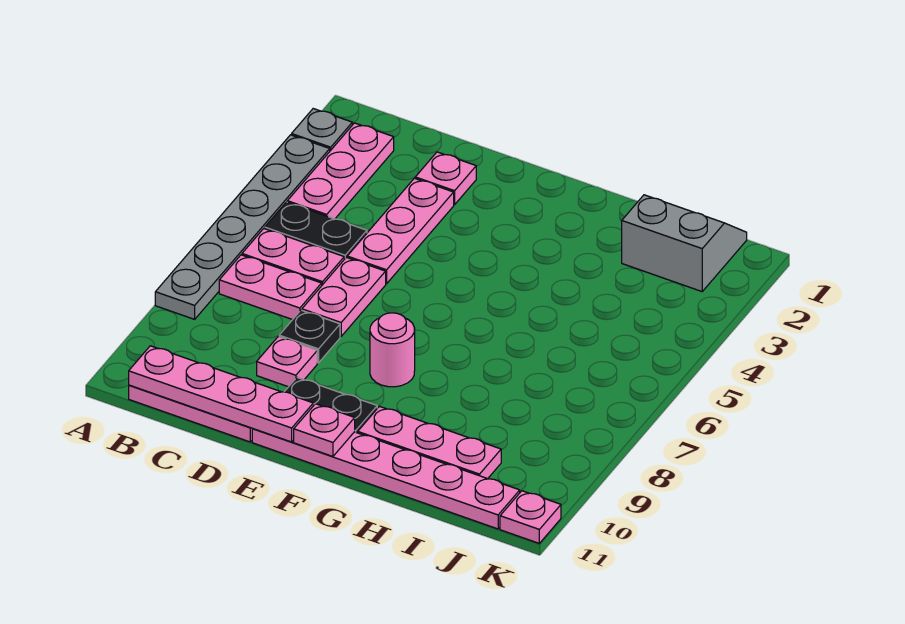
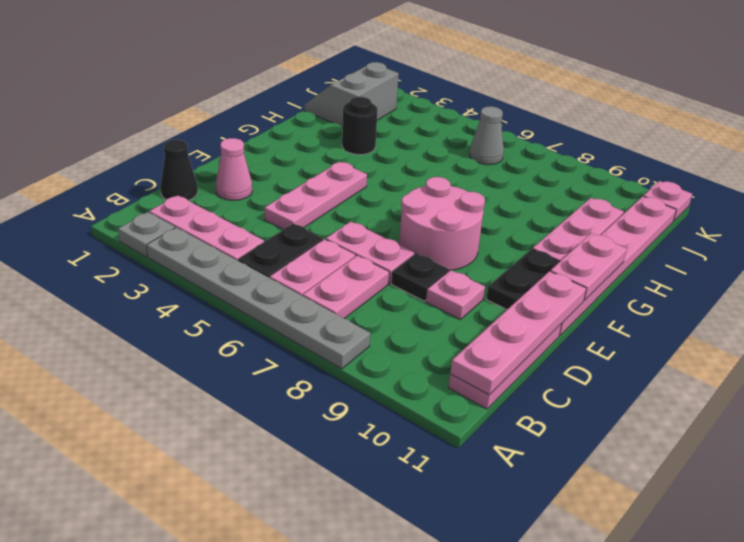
none -> black 1x1 cone [160,140,198,200]
pink 1x1 plate [415,152,476,205] -> pink 1x1 cone [216,138,252,201]
pink 1x3 plate [347,178,454,284] -> pink 1x3 plate turned to [265,162,367,230]
pink 1x1 round brick [370,313,415,387] -> pink 2x2 round brick [399,177,485,271]
pink 1x1 plate [294,404,355,456] -> pink 1x2 plate [551,233,627,300]
none -> black 1x1 round brick [342,97,378,155]
none -> grey 1x1 cone [469,107,504,165]

